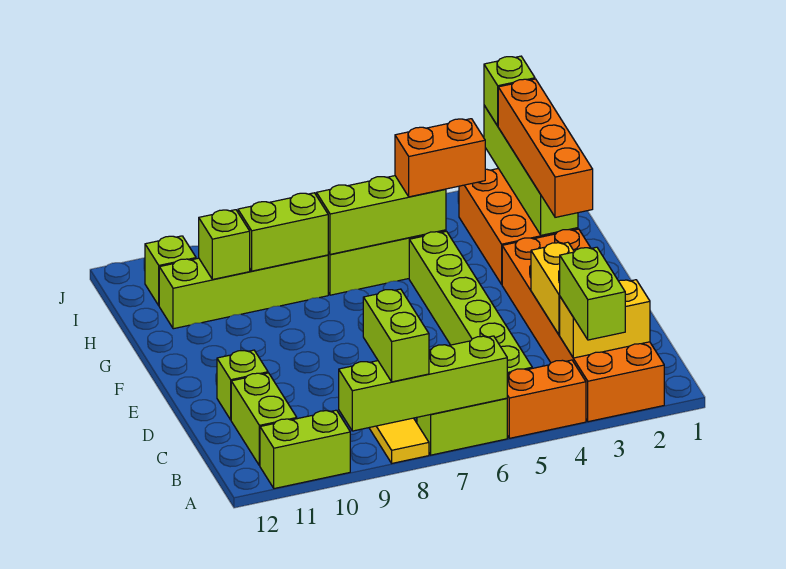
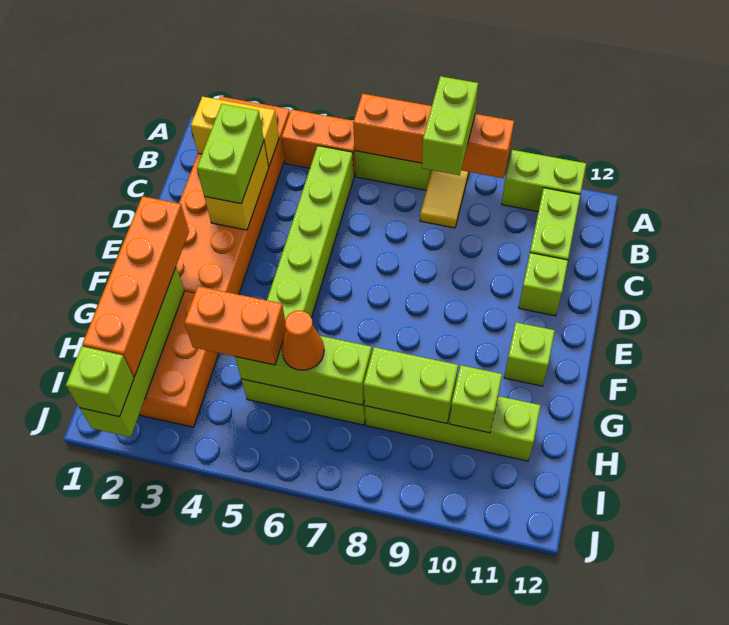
lime 1x2 brick [560,247,625,340] -> lime 1x2 brick moved to [197,104,264,204]
lime 1x4 brick [339,336,507,431] -> orange 1x4 brick [353,94,514,178]
none -> orange 1x1 cone [282,311,324,370]
lime 1x1 brick [145,236,196,305] -> lime 1x1 brick moved to [504,322,555,386]

